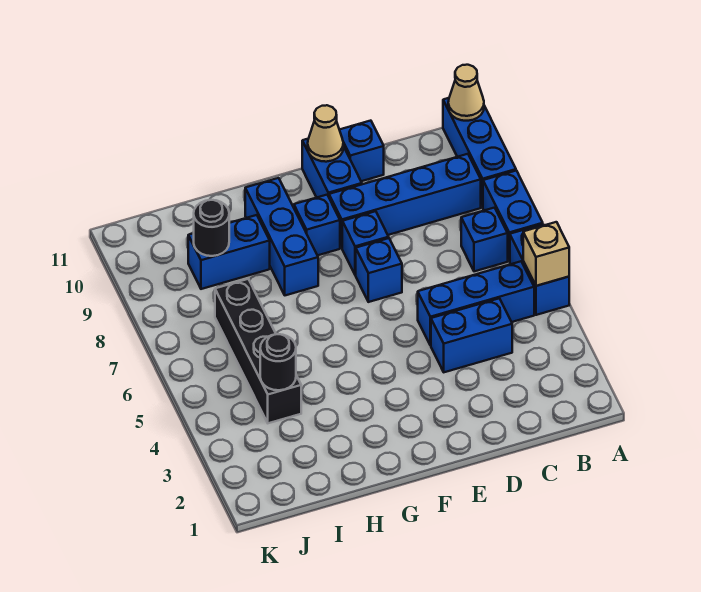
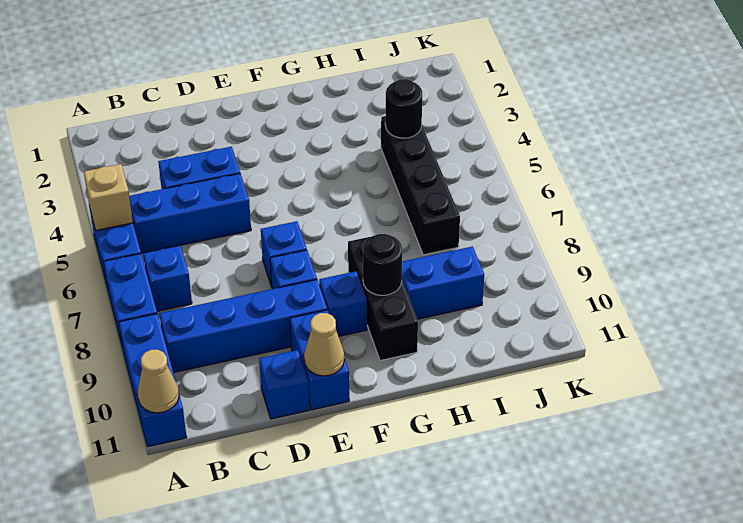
blue 1x3 brick [245,178,318,295] -> black 1x3 brick [348,237,418,360]
black 1x1 round brick [194,200,229,256] -> black 1x1 round brick moved to [363,234,402,295]

